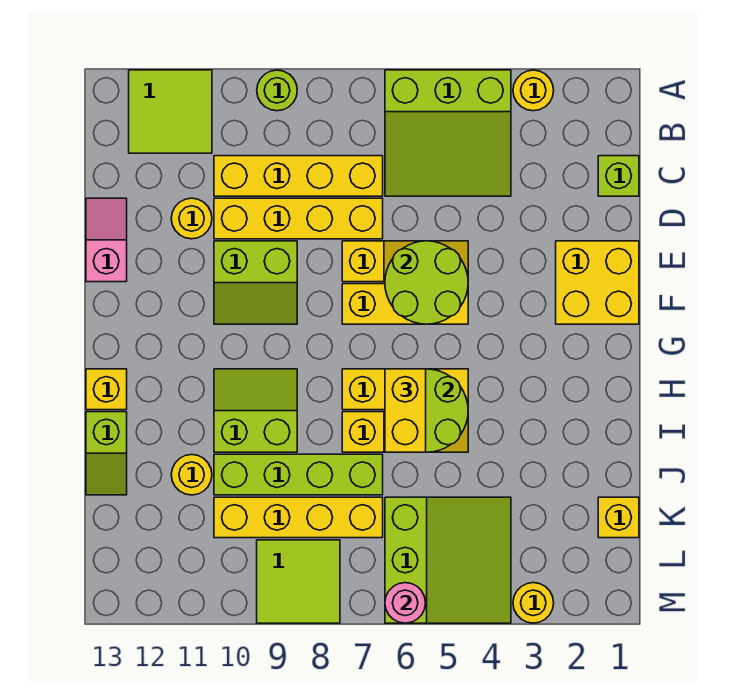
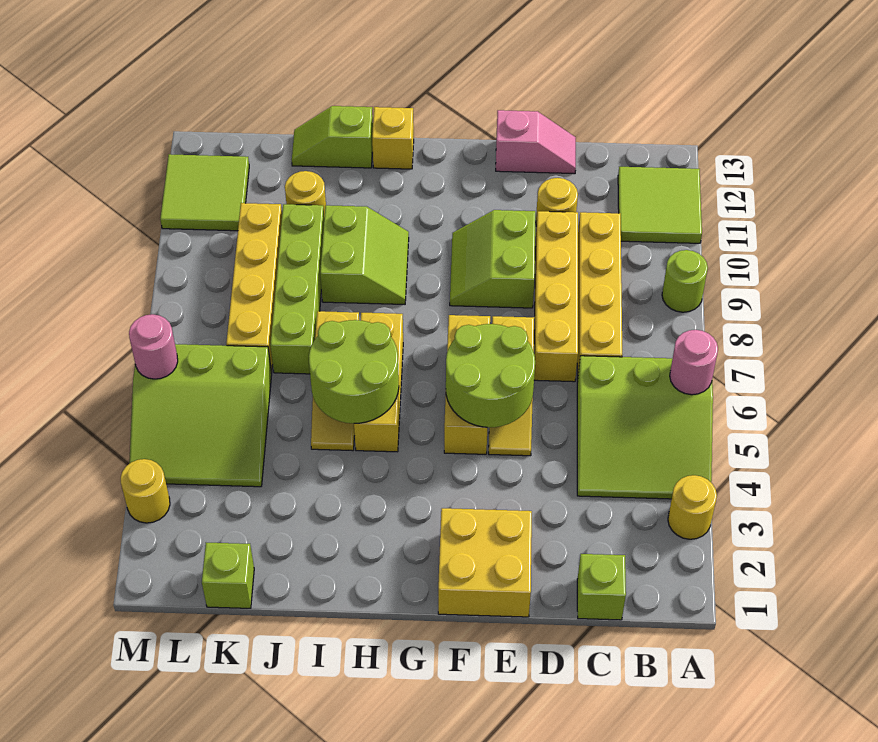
lime 3x3 slope [385,70,511,196] -> lime 3x3 slope turned to [577,356,713,499]
none -> pink 1x1 round brick [670,330,718,395]
yellow 1x2 brick [385,369,426,452] -> none
yellow 1x1 brick [598,497,639,538] -> lime 1x1 brick [202,543,254,608]
lime 2x2 tile [257,540,340,623] -> lime 2x2 tile moved to [160,154,249,231]

